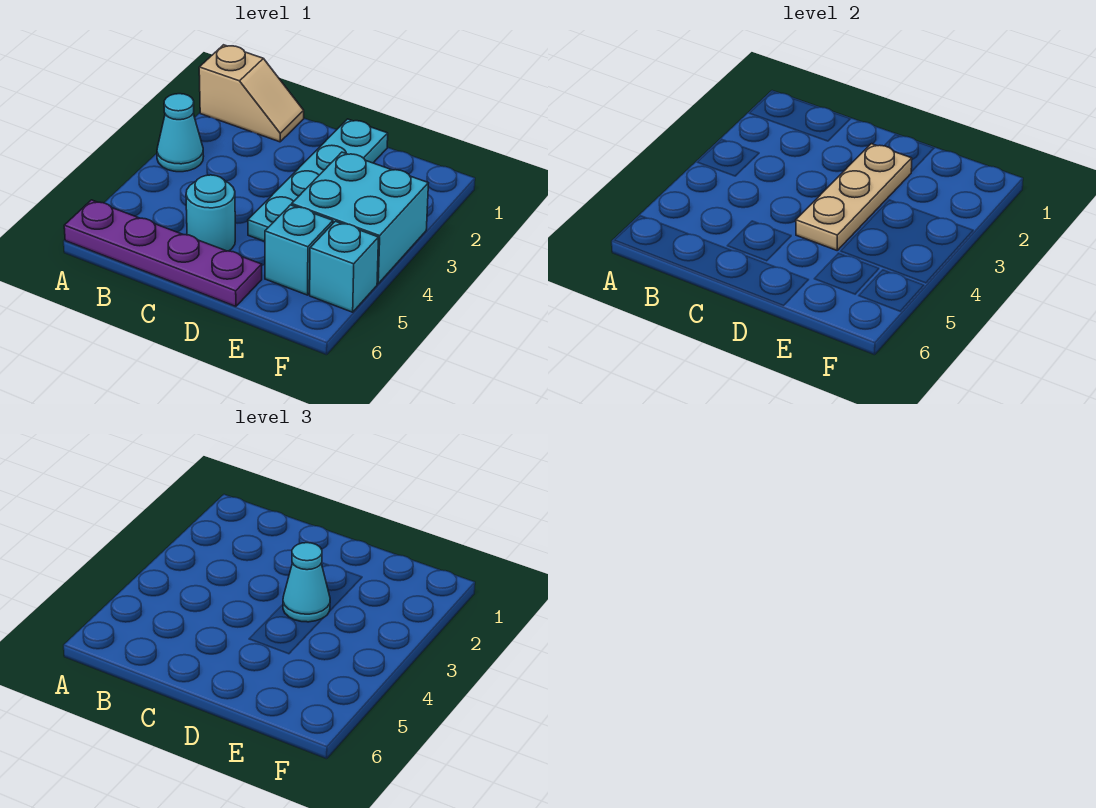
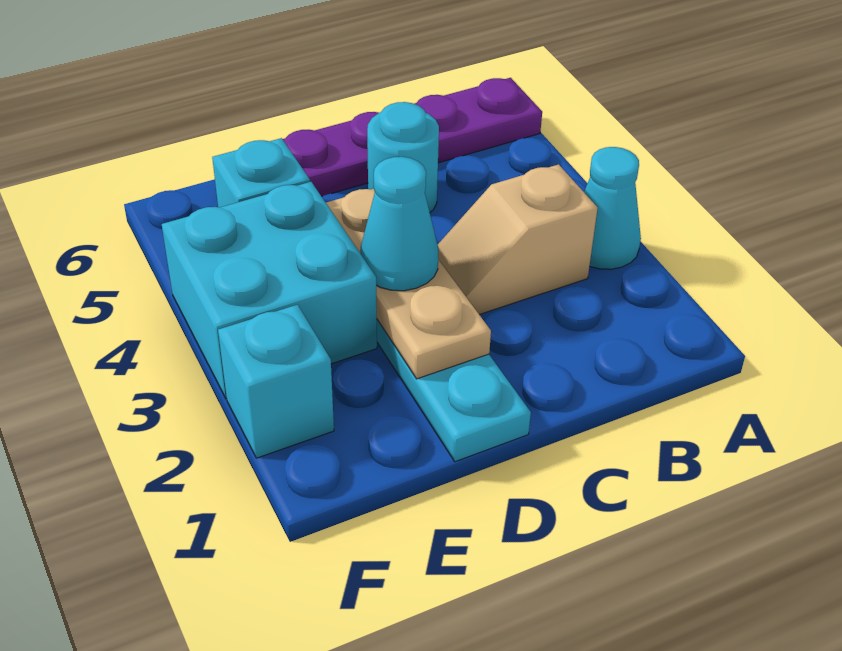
tan 1x2 slope [199,45,304,142] -> tan 1x2 slope moved to [438,164,598,315]
cyan 1x1 brick [310,221,379,312] -> cyan 1x1 brick moved to [218,305,334,458]

